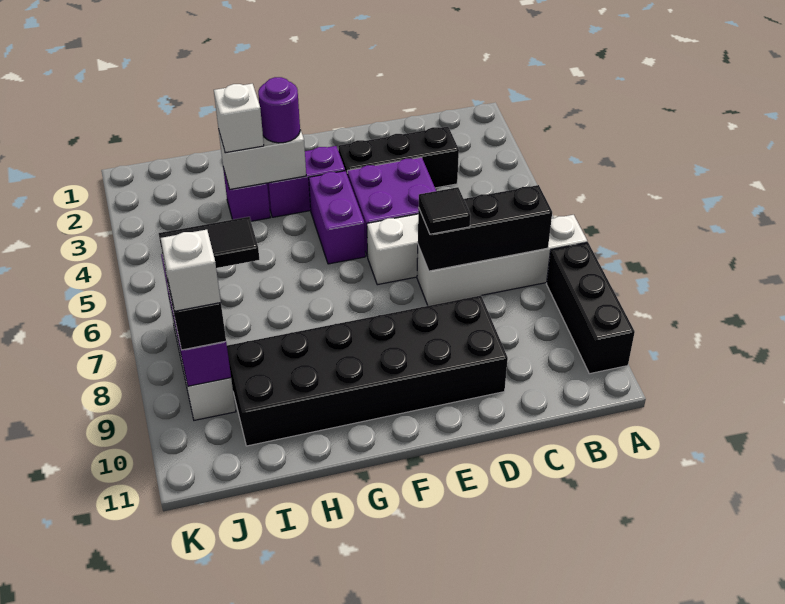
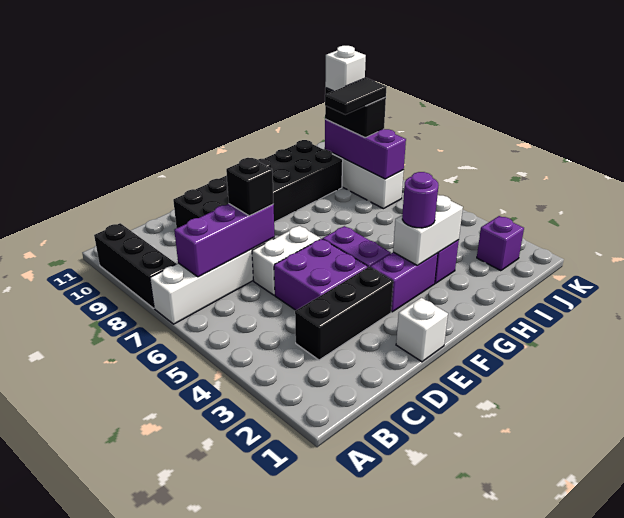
black 1x3 brick [418,185,552,271] -> purple 1x3 brick [174,204,275,277]
black 1x1 tile [419,187,470,234] -> black 1x1 brick [226,158,273,216]
white 1x1 brick [214,84,264,153] -> white 1x1 brick moved to [396,298,448,362]
none -> purple 1x1 brick [477,216,524,271]

